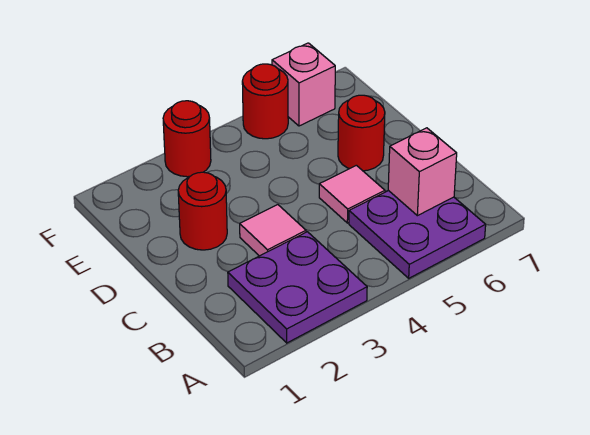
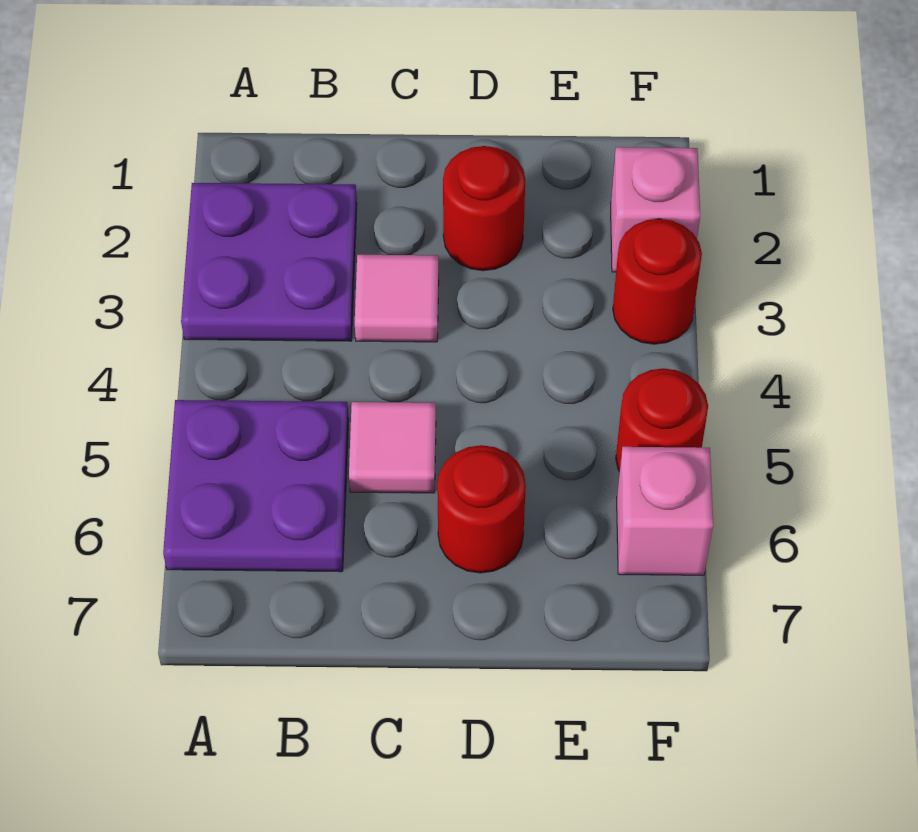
pink 1x1 brick [388,128,457,216] -> pink 1x1 brick moved to [611,147,700,272]

